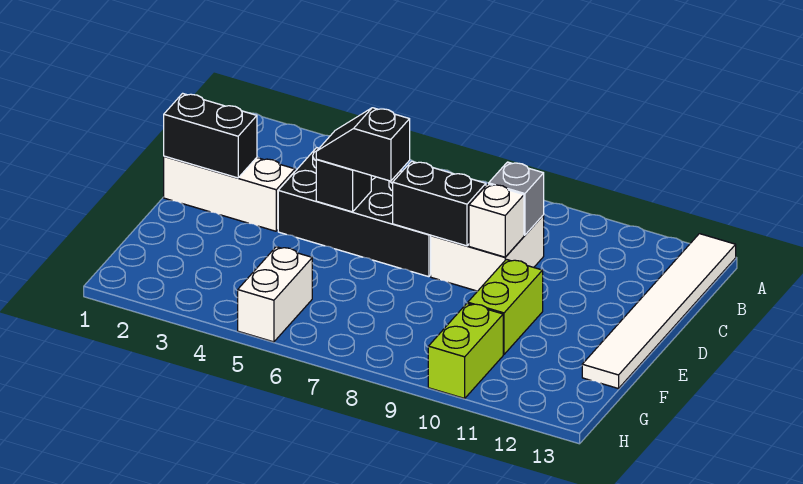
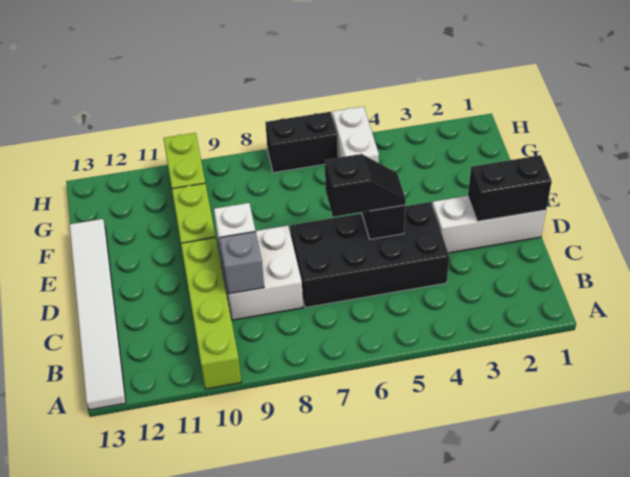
none -> lime 1x4 brick [181,238,242,389]
black 1x2 brick [393,161,486,246] -> black 1x2 brick moved to [265,112,338,173]

